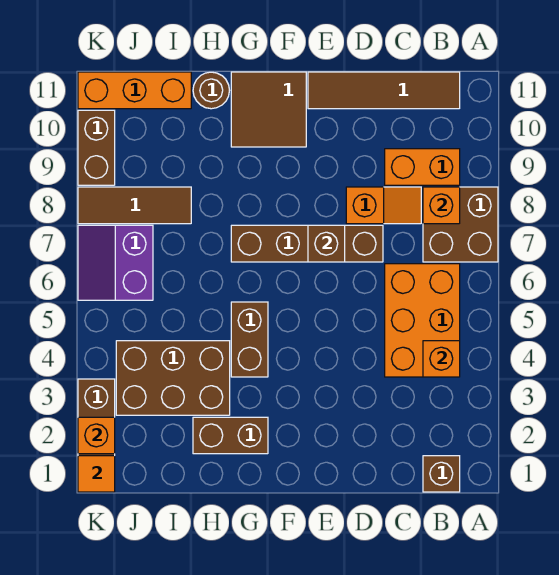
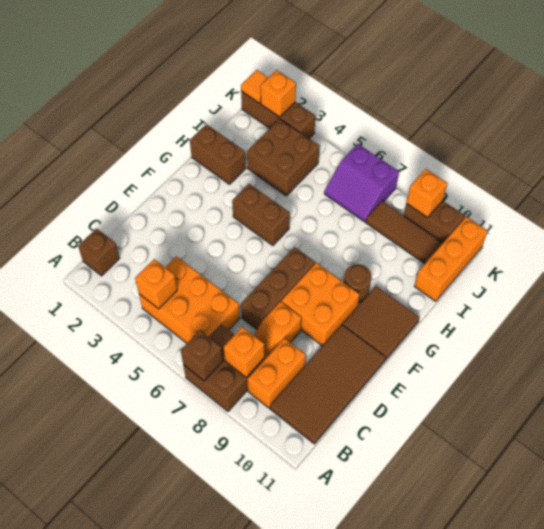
brown 1x4 tile [308,72,460,109] -> brown 2x4 tile [270,325,386,444]
brown 1x4 brick [231,225,383,262] -> brown 1x3 brick [241,247,315,329]
brown 1x1 brick [308,225,345,262] -> brown 1x1 brick moved to [181,330,223,381]
none -> orange 2x2 brick [281,263,360,346]
brown 1x2 brick [193,417,268,454] -> brown 1x2 brick turned to [190,124,246,184]
brown 2x3 brick [116,341,230,415] -> brown 2x2 brick [247,119,320,196]
brown 1x1 round brick [193,72,229,109] -> brown 1x1 round brick moved to [344,264,371,303]
brown 1x3 tile [78,187,191,224] -> brown 1x3 tile turned to [366,201,443,264]
purple 2x2 slope [78,225,153,300] -> purple 2x2 slope turned to [324,144,399,222]
none -> orange 1x1 brick [407,169,447,218]

